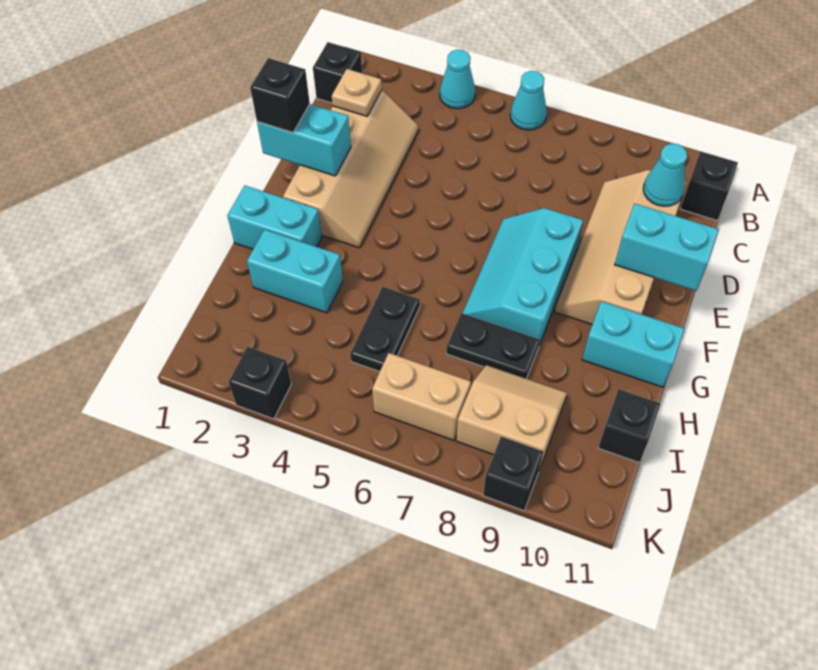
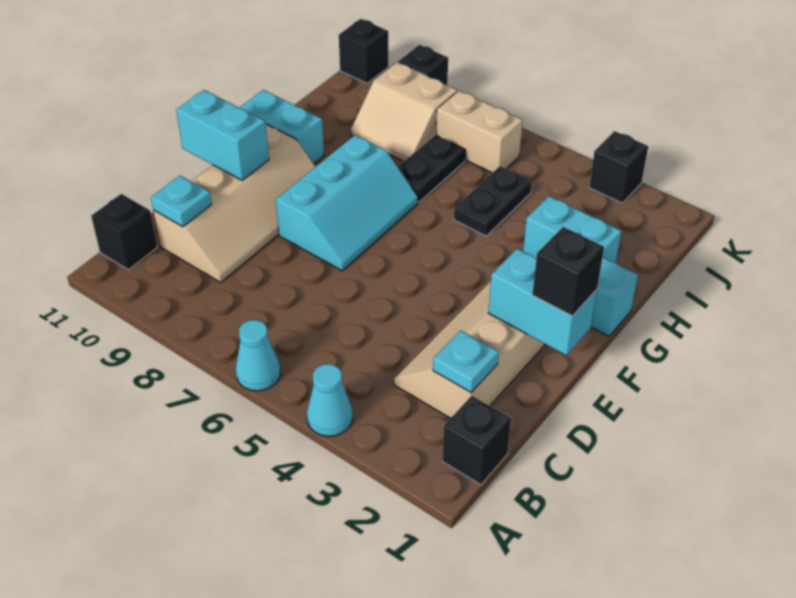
tan 1x1 plate [332,69,382,116] -> cyan 1x1 plate [433,330,499,392]
cyan 1x1 cone [643,144,687,206] -> cyan 1x1 plate [151,176,212,227]
black 1x2 plate [446,313,540,379] -> black 1x2 plate turned to [398,135,465,202]
black 1x1 brick [598,389,660,462] -> black 1x1 brick moved to [339,19,388,83]

